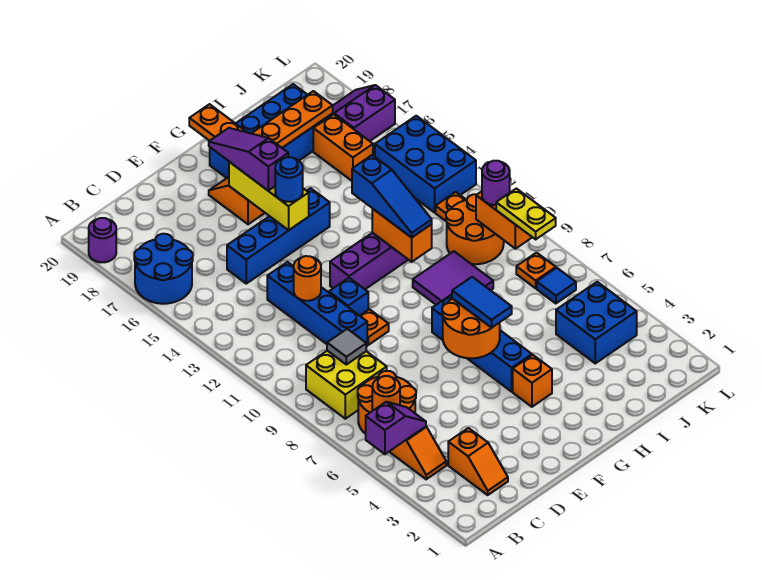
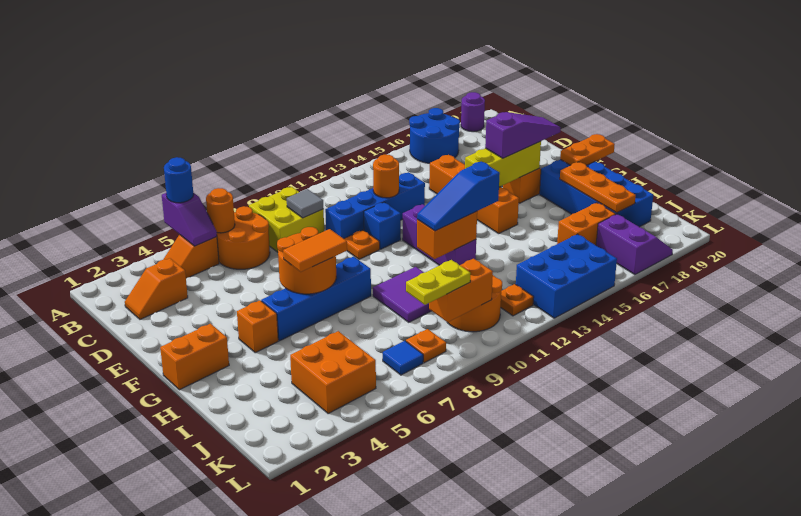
blue 1x4 brick [227,188,330,284] -> orange 1x4 brick [429,155,519,234]
blue 1x1 round brick [275,157,303,202] -> blue 1x1 round brick moved to [164,157,194,203]
none -> orange 1x2 brick [160,324,229,390]
blue 1x2 tile [452,277,512,328] -> orange 1x2 tile [283,229,347,272]
blue 2x2 brick [556,282,637,363] -> orange 2x2 brick [290,331,376,414]
purple 1x1 round brick [482,161,510,205] -> none

